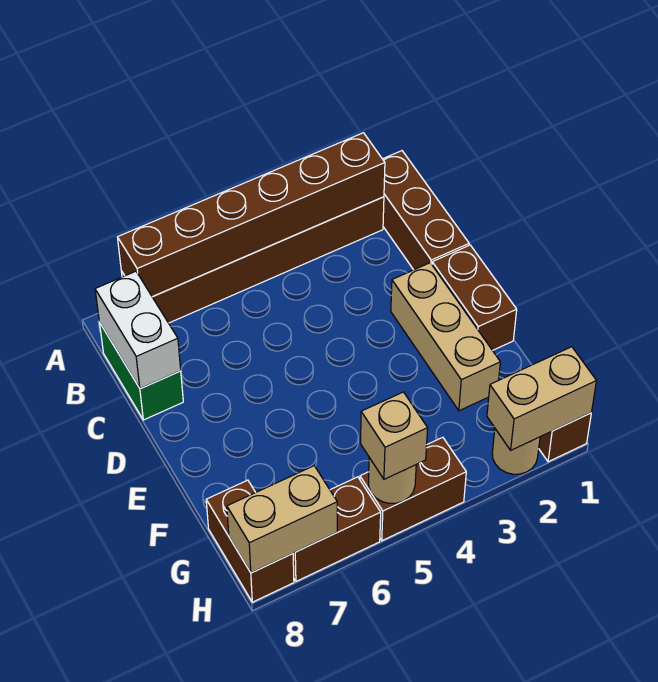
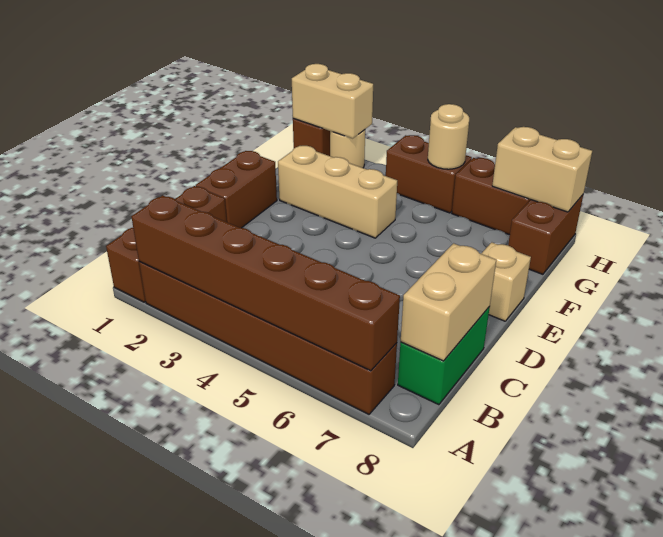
white 1x2 brick [95,271,181,389] -> tan 1x2 brick [401,243,496,361]
tan 1x3 brick [391,263,500,411] -> tan 1x3 brick turned to [278,146,397,238]
tan 1x1 brick [361,392,428,479] -> tan 1x1 brick moved to [481,242,531,321]

